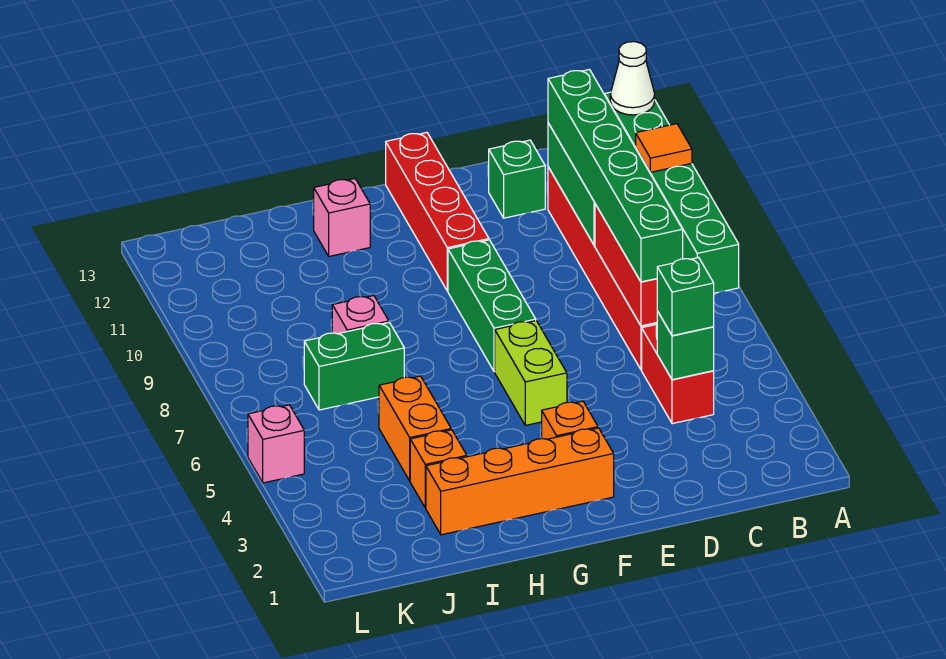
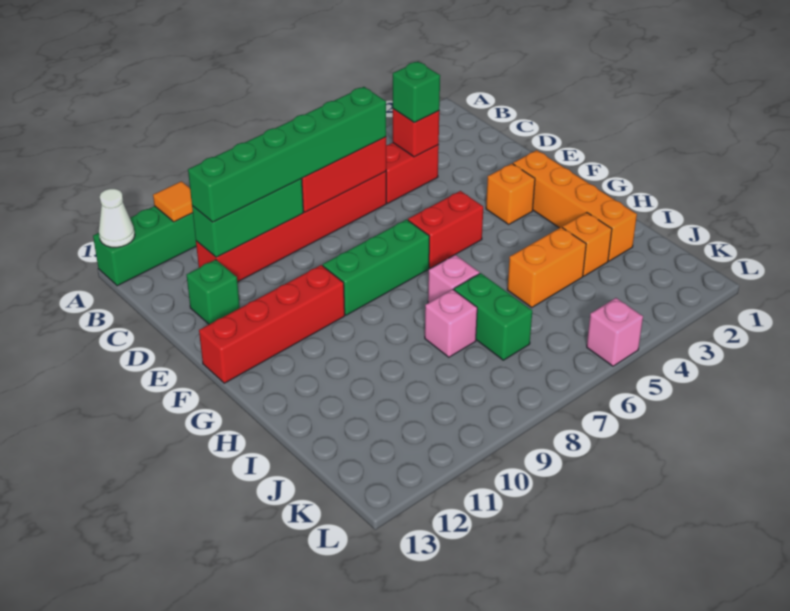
green 1x1 brick [657,311,714,380] -> red 1x1 brick [393,109,439,157]
lime 1x2 brick [495,321,567,425] -> red 1x2 brick [408,191,483,268]
pink 1x1 brick [314,179,370,256] -> pink 1x1 brick moved to [428,255,480,303]

